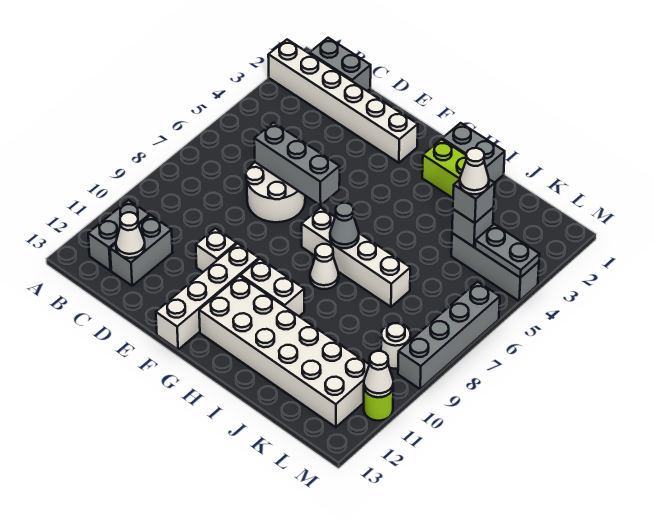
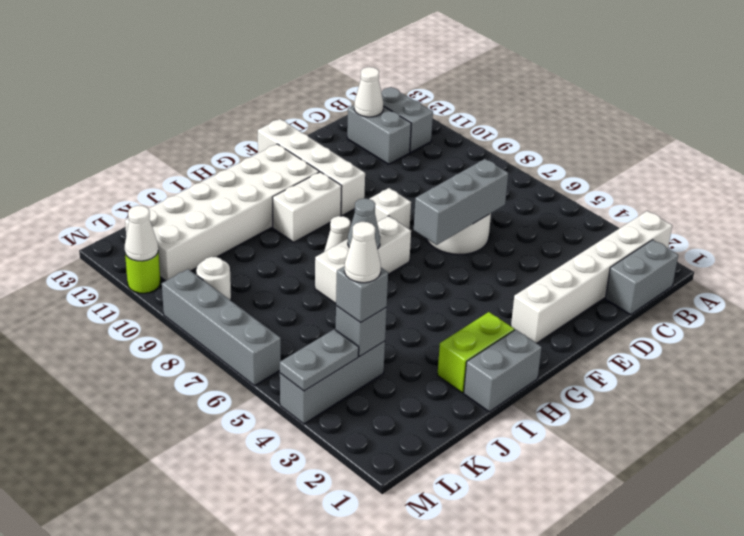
white 1x1 brick [196,228,237,272] -> white 1x1 brick moved to [370,188,411,229]
white 1x4 brick [302,208,410,307] -> white 1x3 brick [315,216,411,303]

